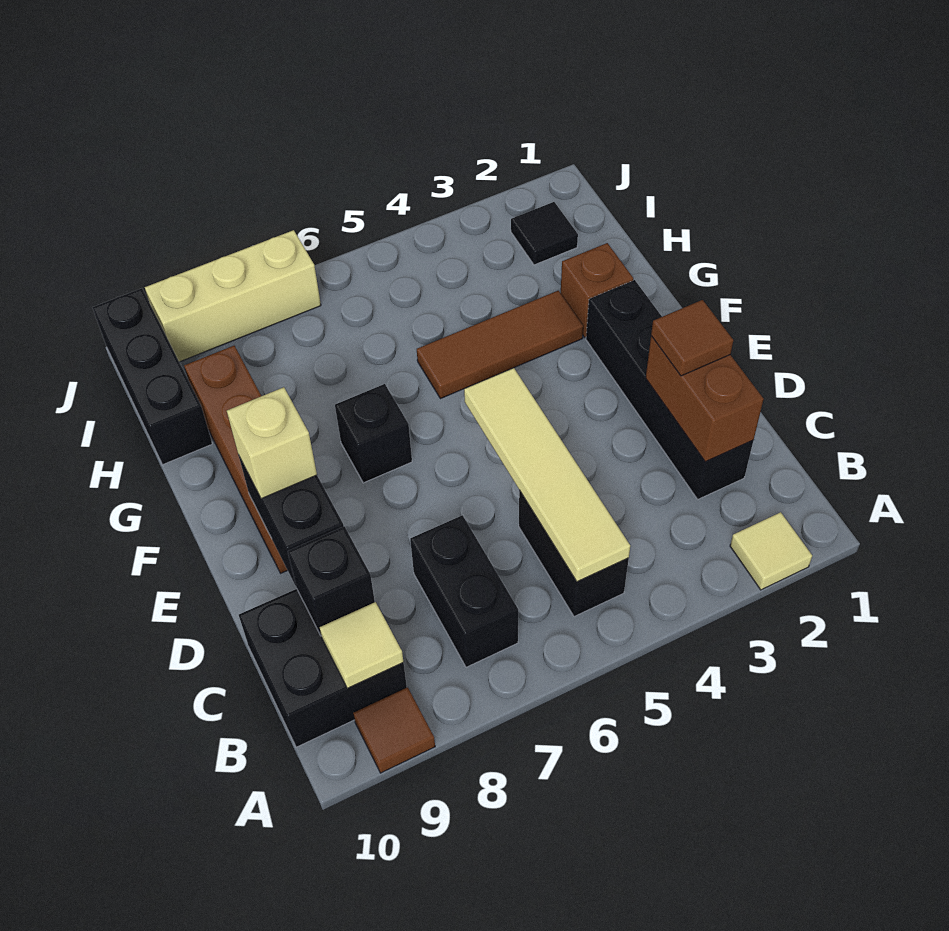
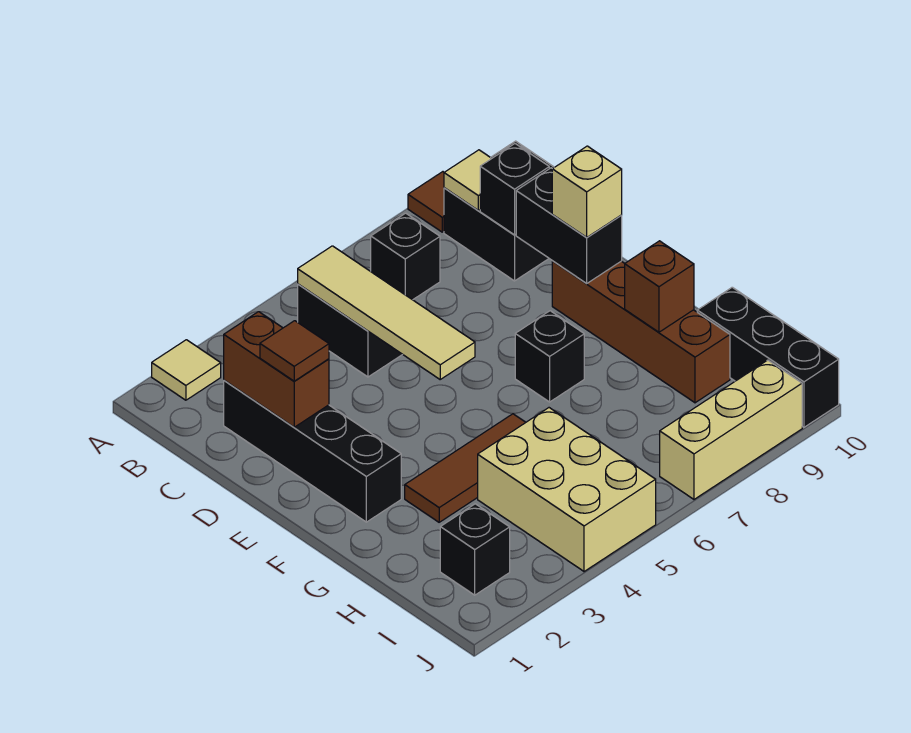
black 1x2 brick [410,515,518,667] -> black 1x1 brick [371,213,440,300]
brown 1x1 brick [561,243,633,338] -> brown 1x1 brick moved to [625,241,694,332]
none -> tan 2x3 brick [478,408,656,572]
black 1x1 tile [511,202,578,265] -> black 1x1 brick [440,504,510,595]

